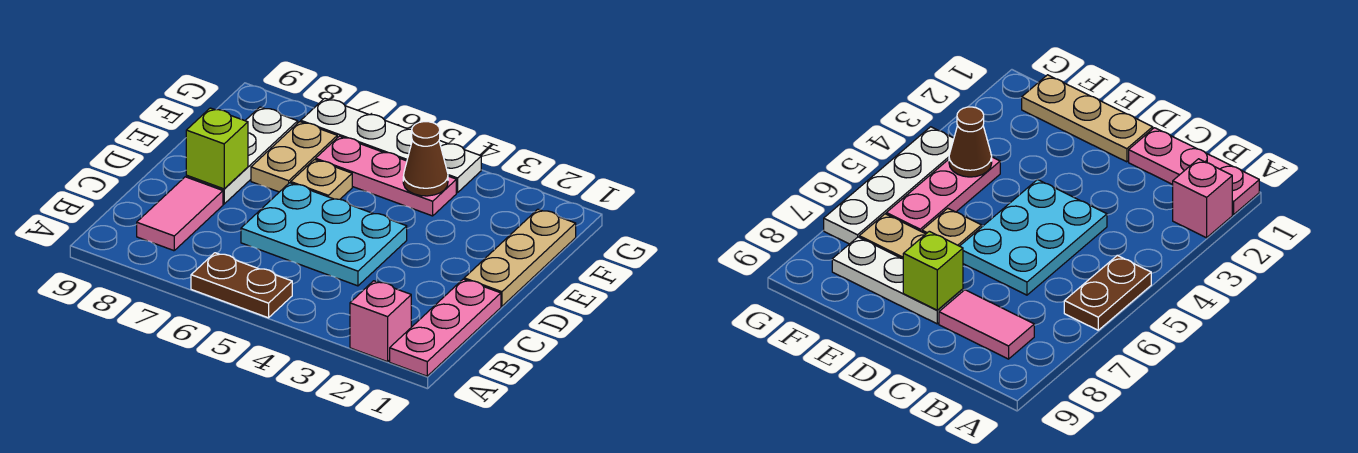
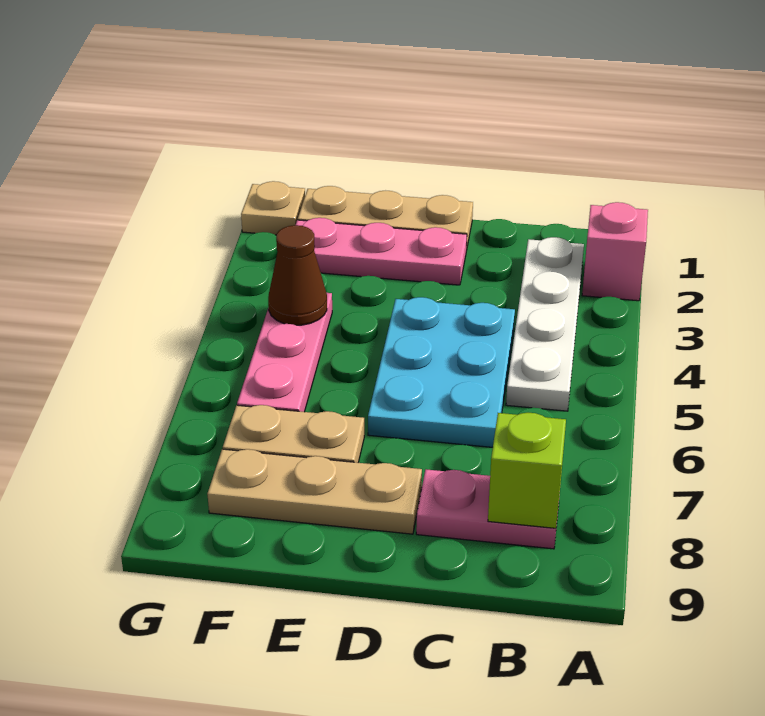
pink 1x3 plate [390,279,501,376] -> pink 1x3 plate moved to [296,218,467,285]
brown 1x2 plate [191,253,292,318] -> none
pink 1x2 tile [137,177,223,251] -> pink 1x2 plate [416,469,559,549]
white 1x3 plate [186,107,298,204] -> tan 1x3 plate [207,449,422,534]
lime 1x1 brick [186,108,248,189] -> lime 1x1 brick moved to [488,413,566,528]
tan 1x1 plate [291,160,352,199] -> tan 1x1 plate moved to [241,181,305,235]
white 1x4 plate [301,98,481,193] -> white 1x4 plate moved to [506,237,584,411]

